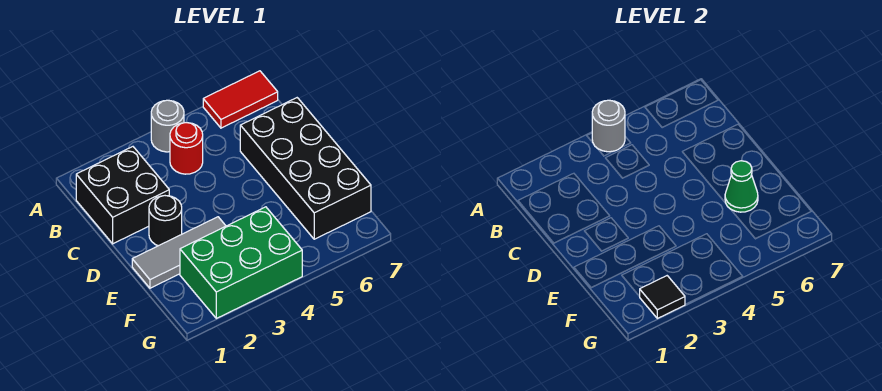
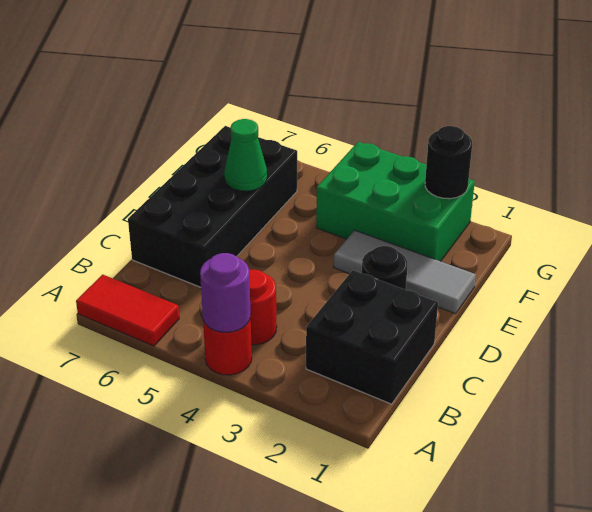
grey 1x1 round brick [151,100,184,152] -> red 1x1 round brick [203,315,252,375]
grey 1x1 round brick [592,100,625,152] -> purple 1x1 round brick [200,253,251,332]
black 1x1 tile [639,276,685,318] -> black 1x1 round brick [425,126,472,199]

